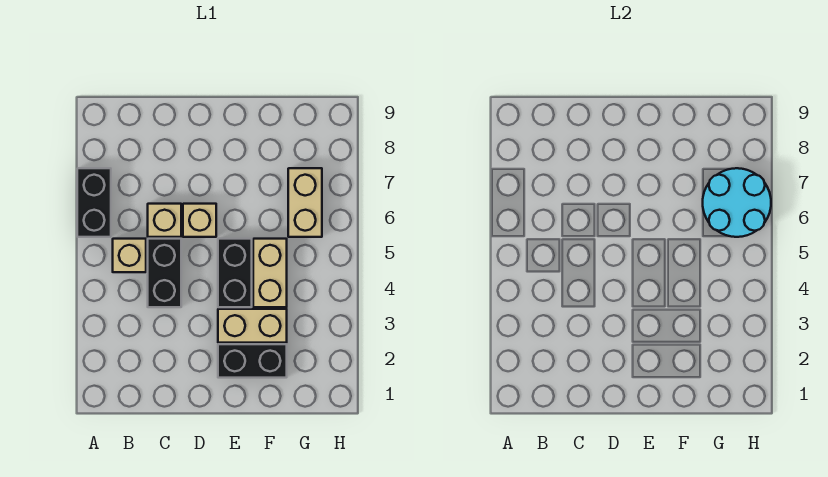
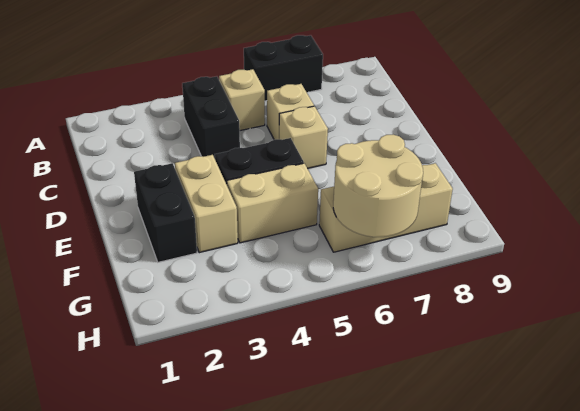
black 1x2 brick [148,239,181,307] -> black 1x2 brick turned to [182,76,240,158]
tan 1x2 brick [288,168,322,237] -> tan 1x3 brick [319,163,453,252]
cyan 2x2 round brick [703,168,771,237] -> tan 2x2 round brick [333,135,423,237]

